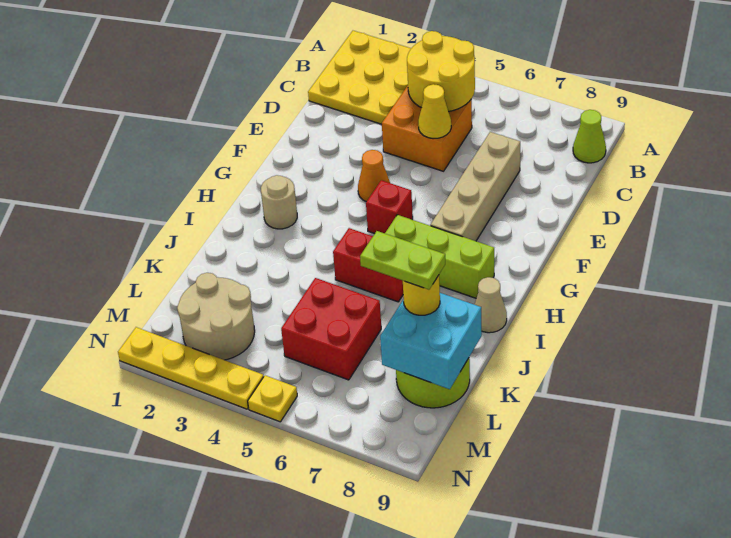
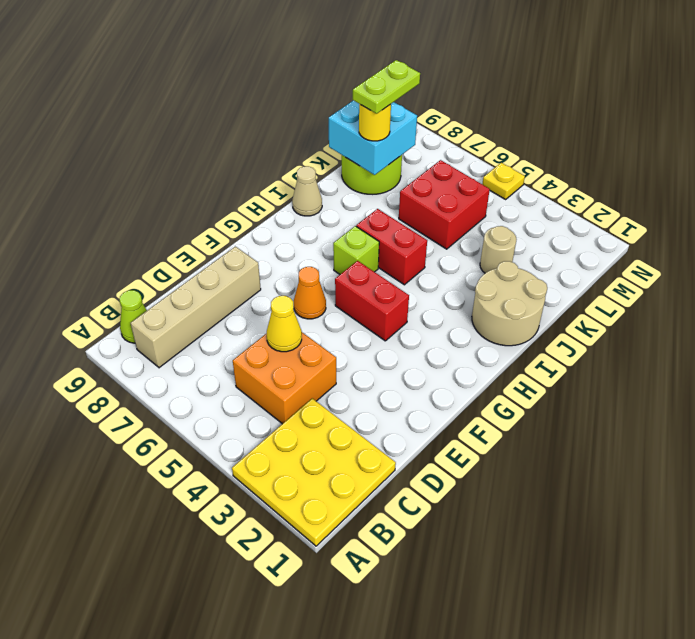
yellow 2x2 round brick [407,31,475,111] -> none
tan 1x4 brick [430,132,520,241] -> tan 1x4 brick moved to [131,247,261,368]
orange 1x1 cone [358,150,390,202] -> orange 1x1 cone moved to [294,267,326,319]
red 1x1 brick [366,180,413,234] -> red 1x2 brick [335,261,409,341]
tan 1x1 round brick [261,175,297,229] -> tan 1x1 round brick moved to [480,226,517,273]
lime 1x3 brick [385,215,494,298] -> lime 1x1 brick [333,226,379,274]
lime 1x2 plate [360,231,445,290] -> lime 1x2 plate turned to [353,60,420,114]
tan 2x2 round brick [177,273,255,360] -> tan 2x2 round brick moved to [472,261,547,346]
yellow 1x4 plate [118,327,264,409] -> none

